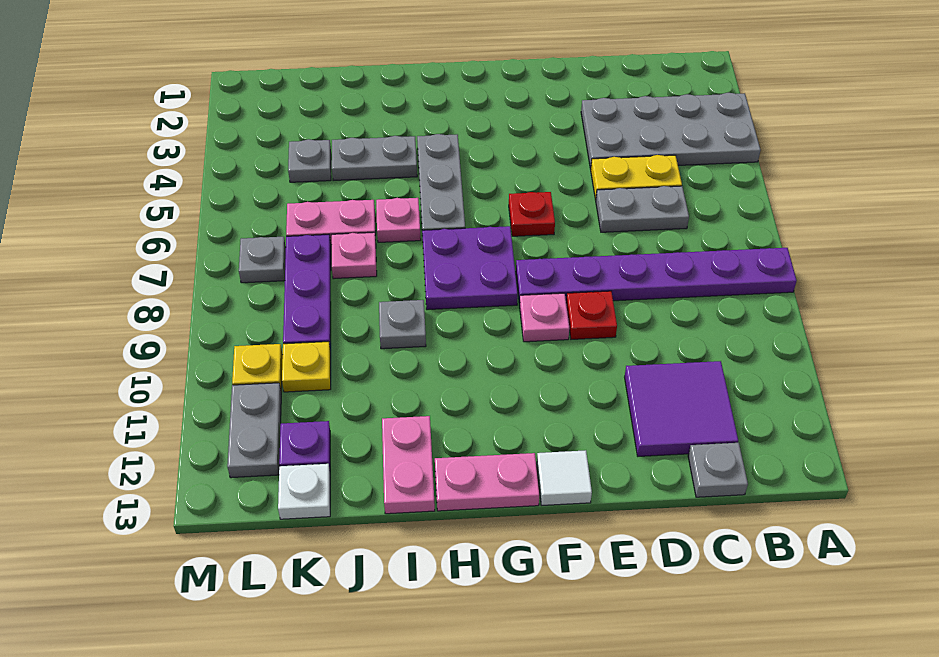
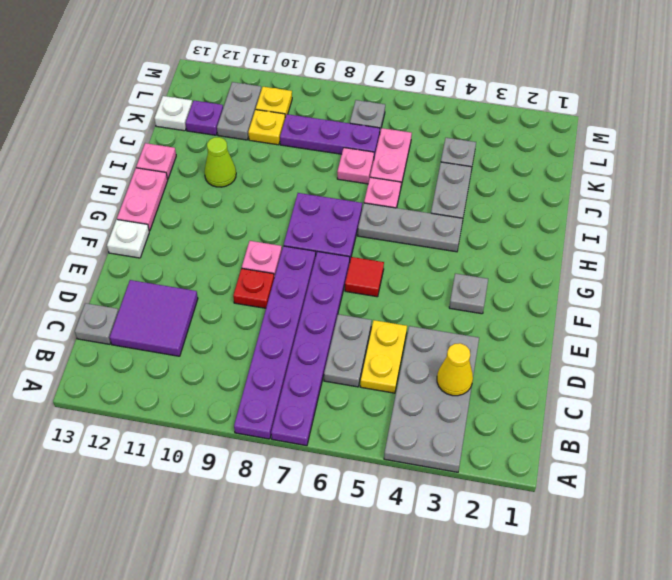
none -> purple 1x6 plate [271,252,350,446]
none -> yellow 1x1 cone [437,343,473,396]
red 1x1 plate [509,192,555,236] -> red 1x1 tile [345,257,384,297]
white 1x1 tile [537,450,592,505] -> white 1x1 plate [107,220,149,258]
grey 1x1 plate [379,300,426,349] -> grey 1x1 plate moved to [449,274,488,314]
none -> lime 1x1 cone [204,137,236,187]
pink 1x2 plate [382,416,435,514] -> pink 1x1 plate [136,143,176,179]
grey 1x2 plate [227,383,281,478] -> grey 1x2 plate turned to [217,82,261,140]

